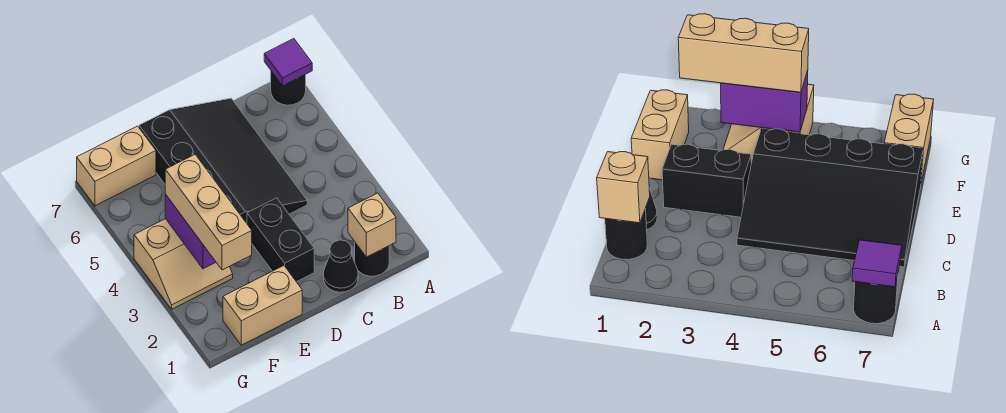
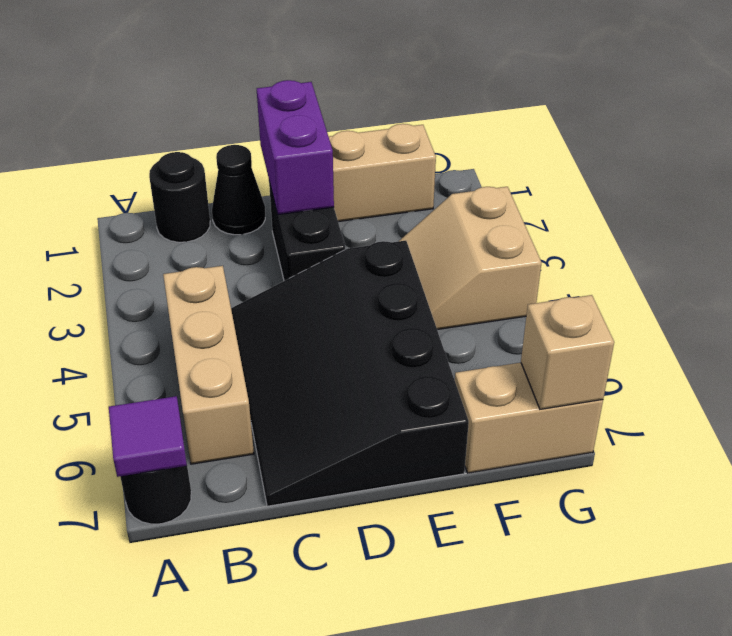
tan 1x1 brick [348,193,396,257] -> tan 1x1 brick moved to [521,295,614,409]
tan 1x3 brick [165,155,252,270] -> tan 1x3 brick moved to [163,266,254,464]
tan 2x2 slope [134,219,233,309] -> tan 2x2 slope turned to [399,187,542,330]
purple 1x2 brick [165,194,216,269] -> purple 1x2 brick moved to [257,80,334,215]

